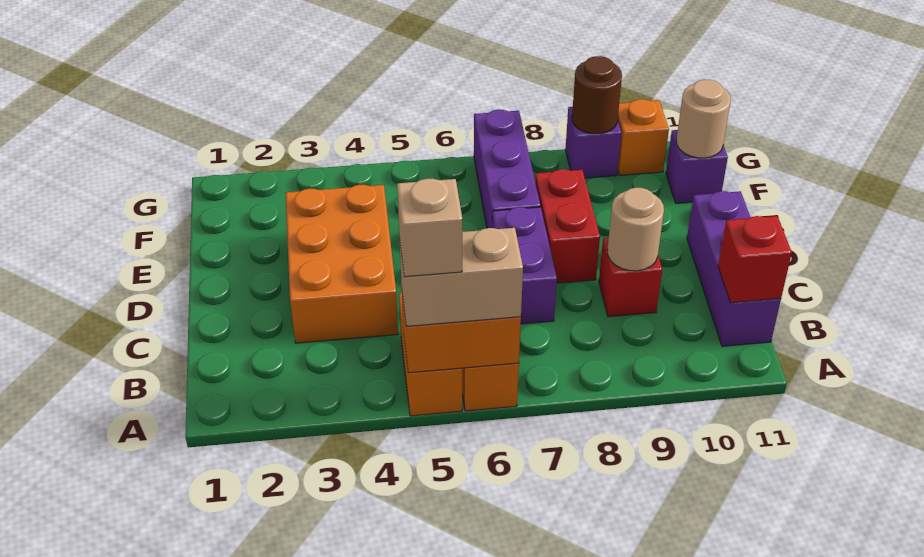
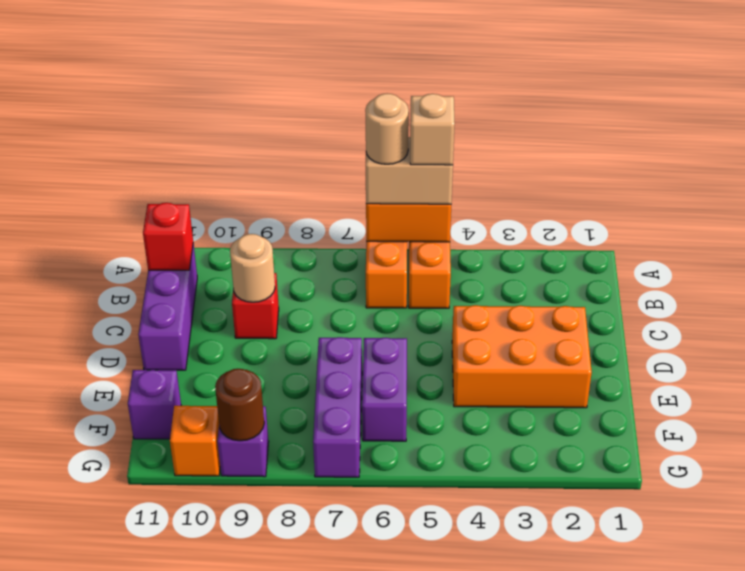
orange 2x3 brick [285,185,398,343] -> orange 2x3 brick turned to [452,305,592,408]
purple 1x2 brick [492,207,557,324] -> purple 1x2 brick moved to [362,338,407,441]
red 1x2 brick [535,169,600,283] -> none
tan 1x1 round brick [676,79,731,158] -> tan 1x1 round brick moved to [365,93,409,164]

